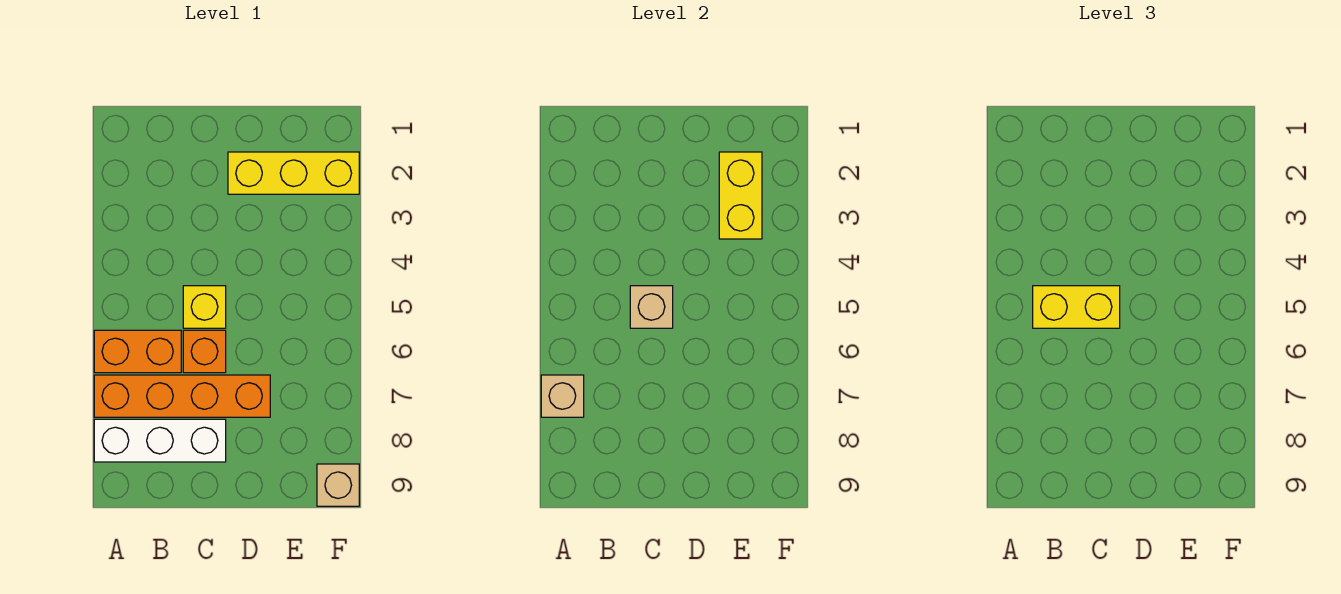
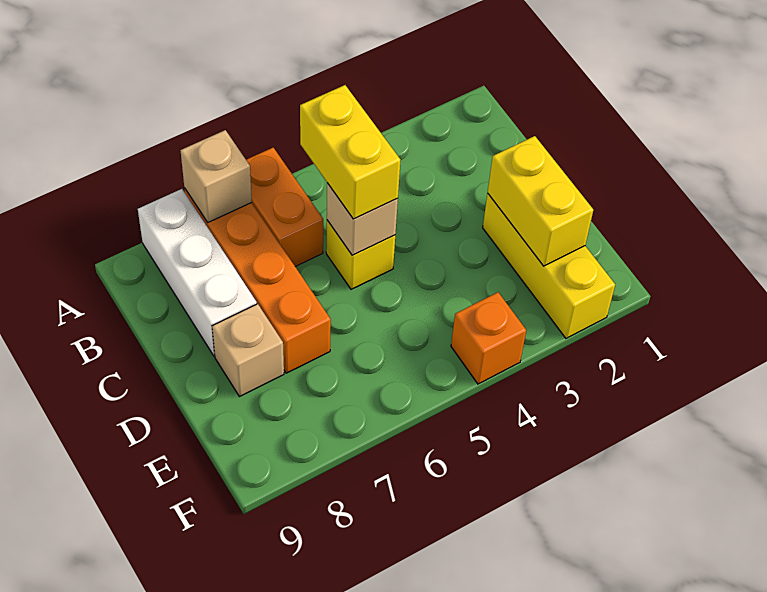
orange 1x1 brick [183,330,226,373] -> orange 1x1 brick moved to [451,292,526,384]
yellow 1x2 brick [719,152,762,239] -> yellow 1x2 brick turned to [488,136,593,266]
tan 1x1 brick [317,464,359,506] -> tan 1x1 brick moved to [212,304,284,397]

